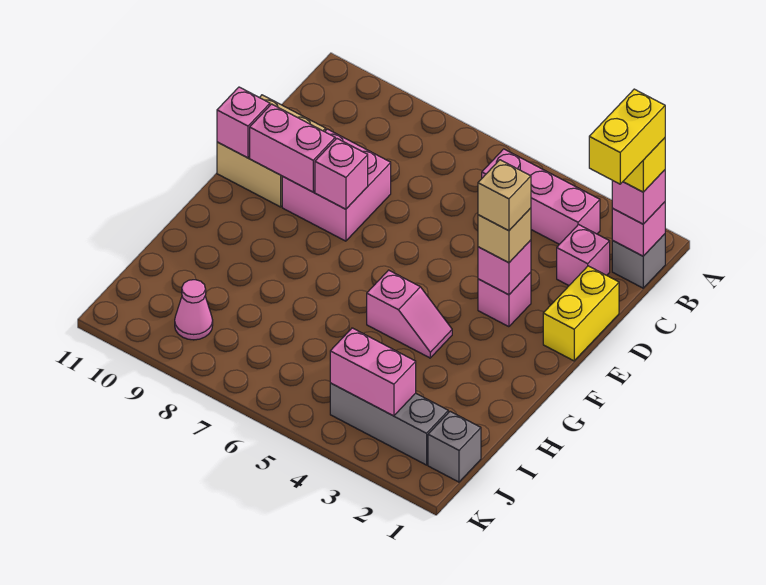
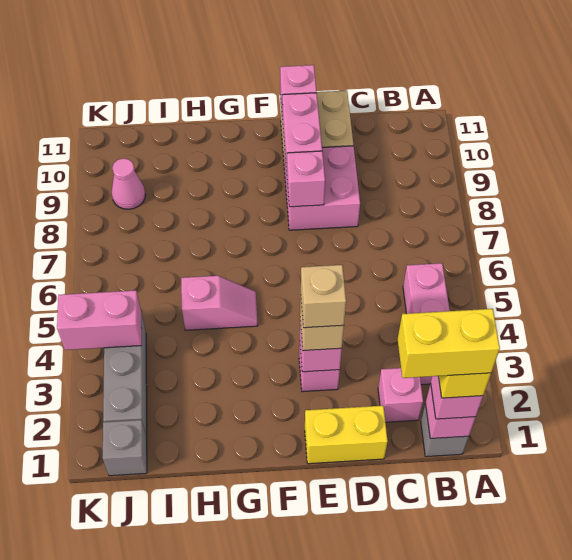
pink 1x2 slope [367,270,452,358] -> pink 1x2 slope turned to [181,276,258,330]
pink 1x2 brick [330,328,416,416] -> pink 1x2 brick turned to [57,290,142,350]

